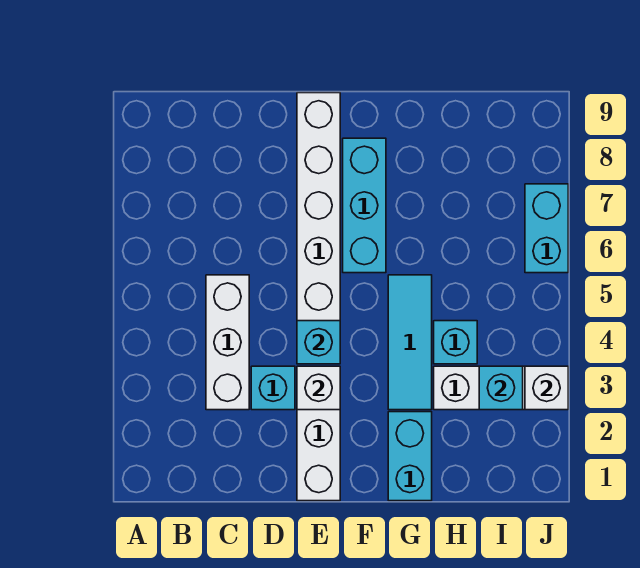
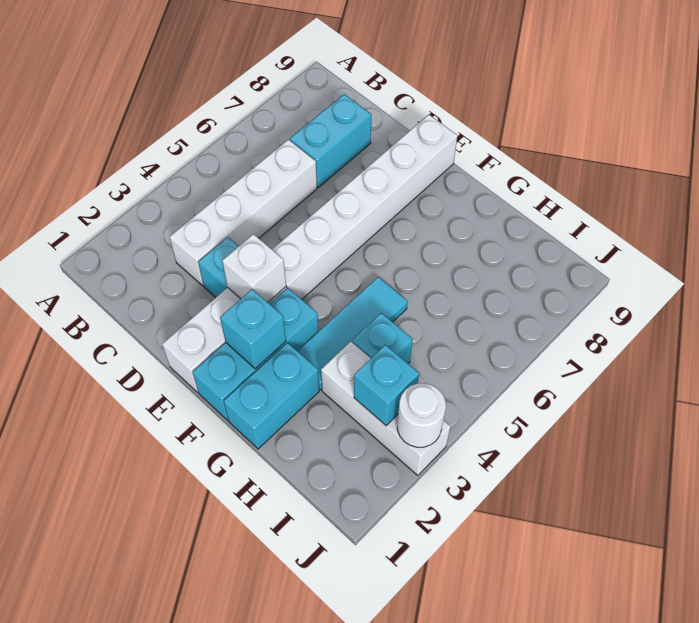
white 1x3 brick [206,275,249,410] -> white 1x4 brick [170,140,317,286]
cyan 1x1 brick [297,321,340,364] -> cyan 1x1 brick moved to [220,289,286,369]
cyan 1x3 brick [343,138,386,273] -> cyan 1x3 brick moved to [193,288,318,420]
white 1x1 brick [525,366,568,410] -> white 1x1 round brick [397,383,446,447]
cyan 1x2 brick [525,184,568,273] -> cyan 1x2 brick moved to [290,94,371,187]

